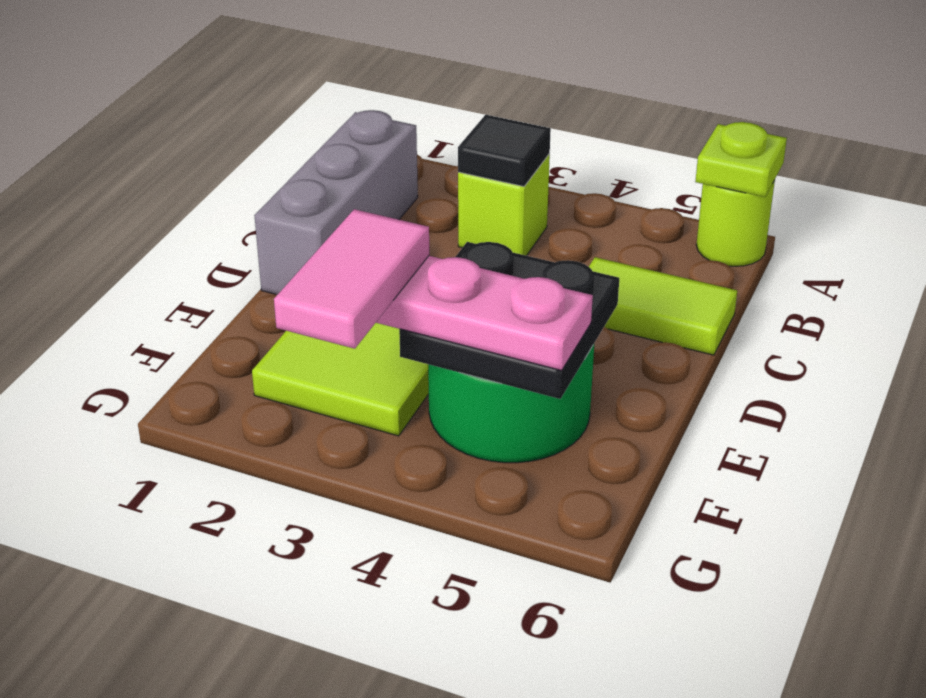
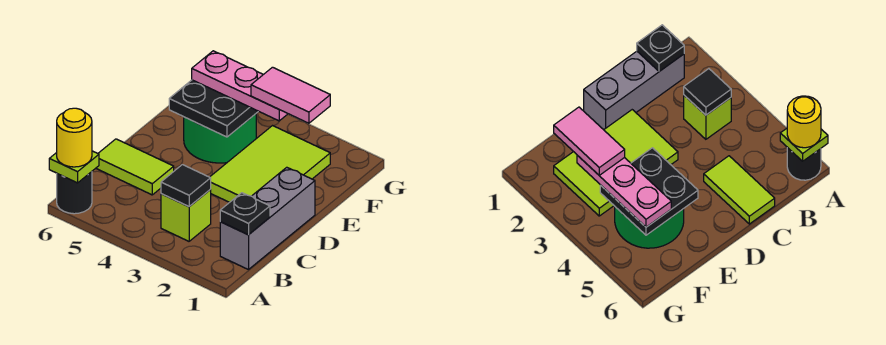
lime 1x1 round brick [696,180,775,266] -> black 1x1 round brick [57,172,92,214]
none -> yellow 1x1 round brick [57,108,92,167]
none -> black 1x1 plate [220,193,270,235]
pink 1x2 tile [274,209,429,349] -> pink 1x2 tile turned to [251,67,330,123]

